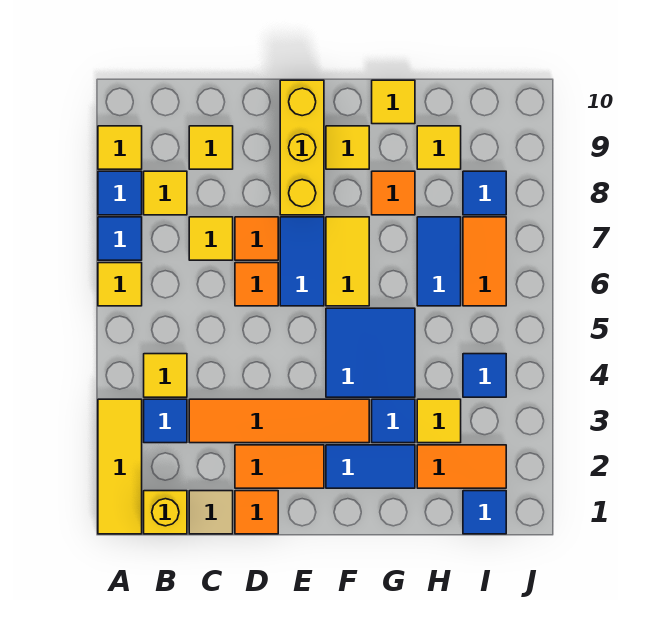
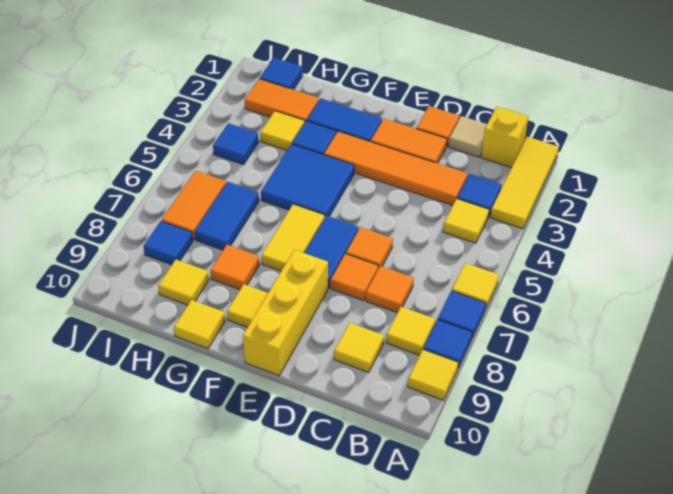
yellow 1x1 tile [189,217,233,260] -> orange 1x1 tile [366,266,414,313]

